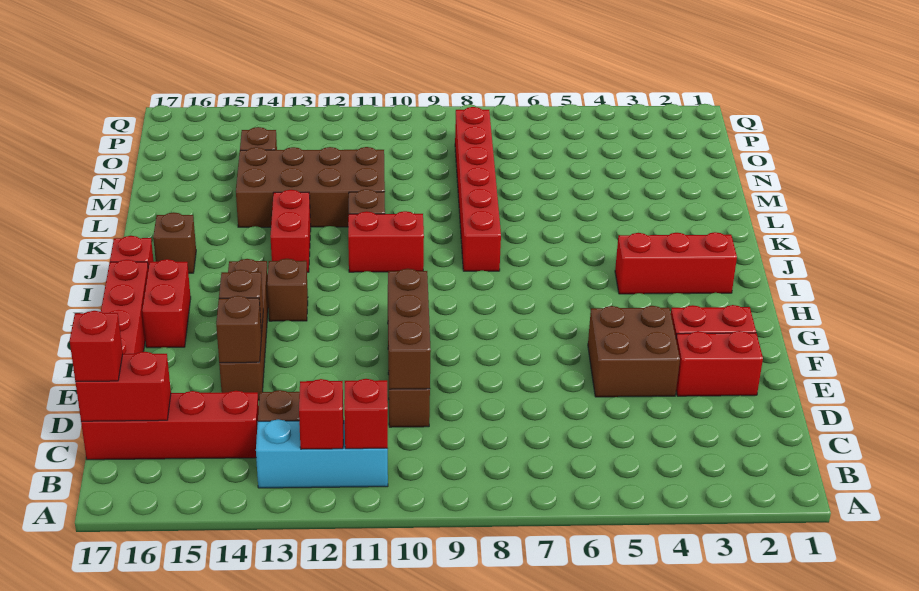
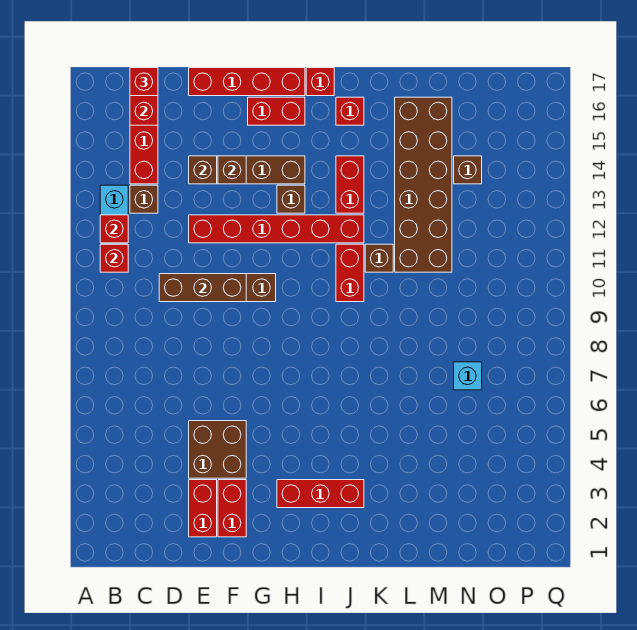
red 1x3 brick [615,232,737,294] -> red 1x3 brick turned to [277,480,364,508]
red 1x6 brick [455,107,501,271] -> red 1x6 brick moved to [189,215,364,243]
red 1x2 brick [270,190,311,272] -> red 1x2 brick turned to [336,156,364,213]
brown 1x1 brick [153,212,196,273] -> red 1x1 brick [336,97,364,125]
brown 2x4 brick [236,147,385,227] -> brown 2x6 brick [395,97,452,272]
none -> cyan 1x1 brick [454,362,482,390]

